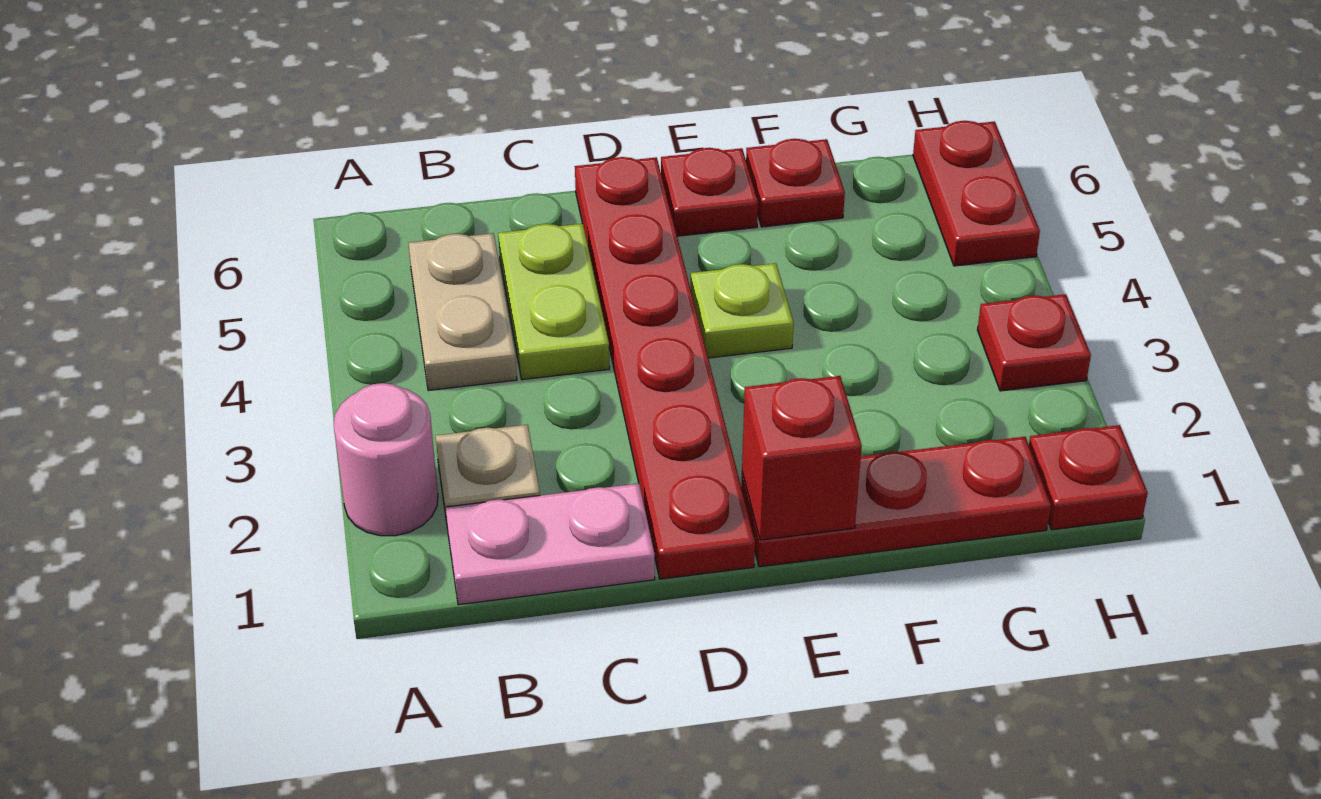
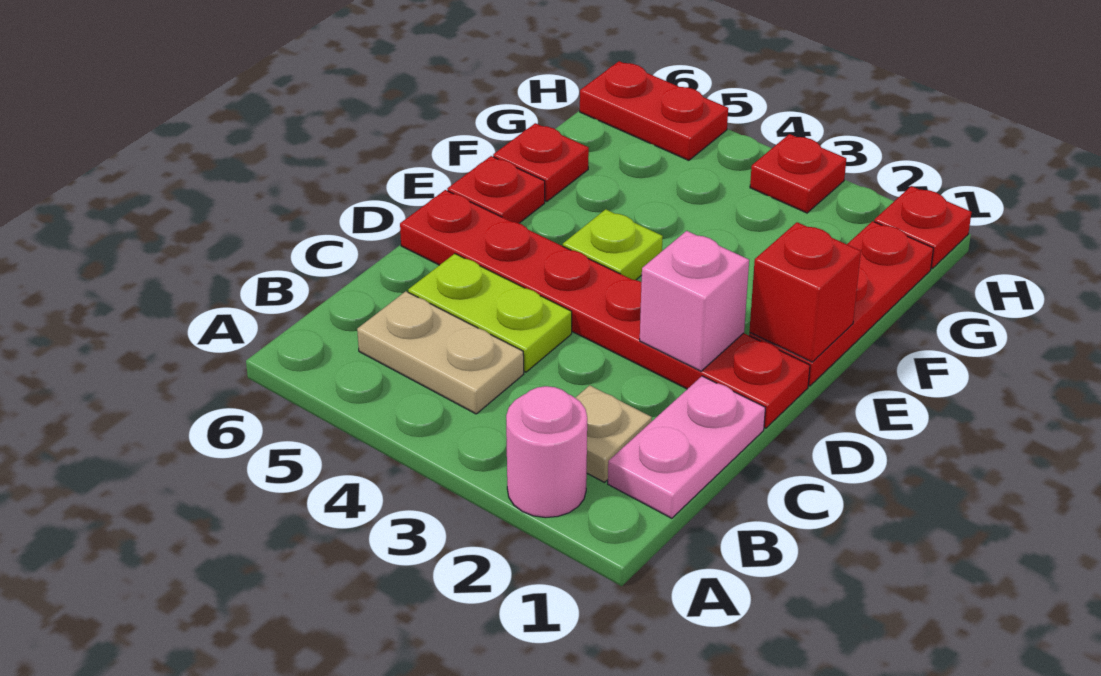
none -> pink 1x1 brick [640,231,749,371]

